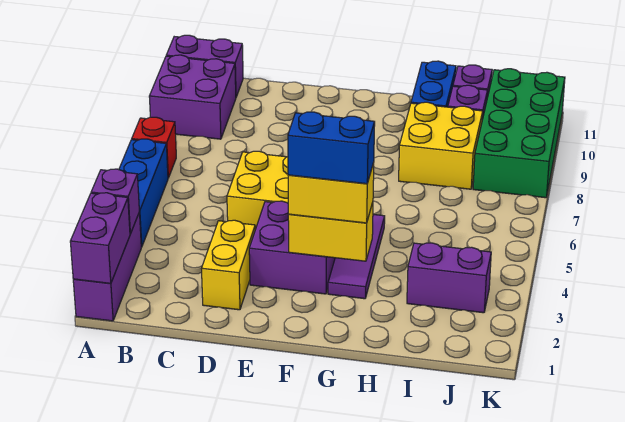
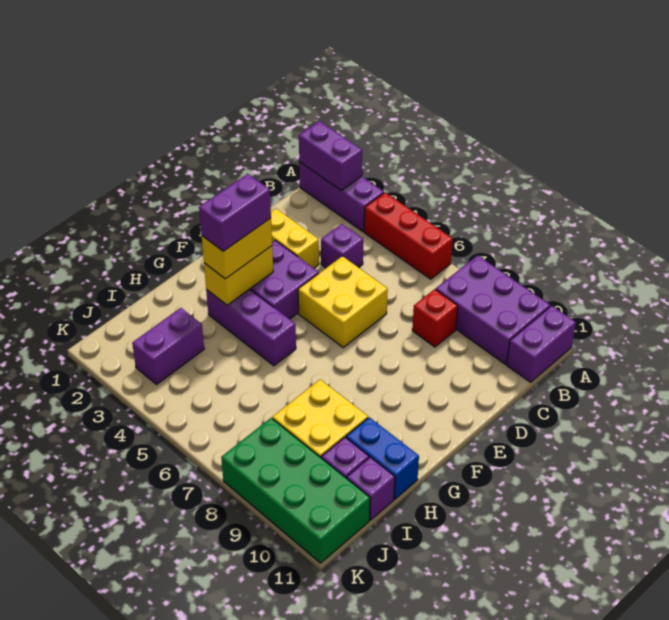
purple 1x1 brick [91,169,139,234] -> purple 1x1 brick moved to [321,224,363,268]
blue 1x3 brick [119,139,168,247] -> red 1x3 brick [364,193,453,279]
red 1x1 brick [132,117,176,178] -> red 1x1 brick moved to [412,289,458,347]
purple 2x2 brick [149,55,236,139] -> purple 2x3 brick [436,255,550,364]
blue 1x2 brick [288,112,375,184] -> purple 1x2 brick [199,174,271,251]
purple 1x3 tile [328,214,385,299] -> purple 1x3 brick [206,289,296,366]

